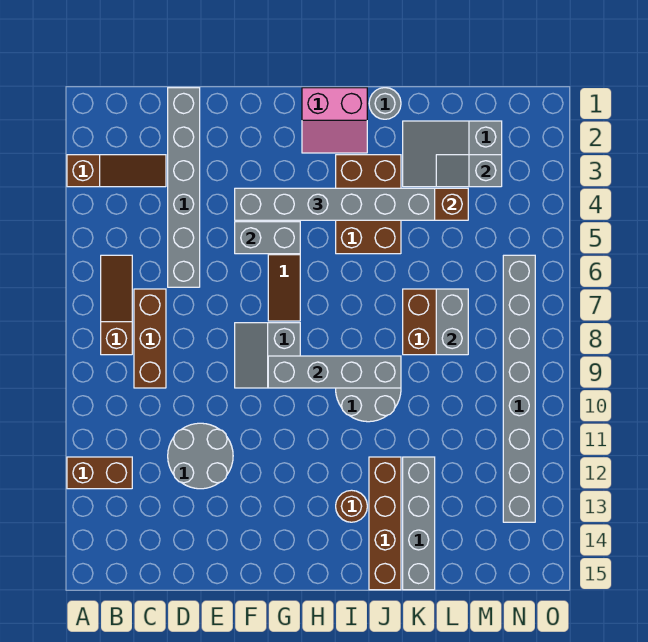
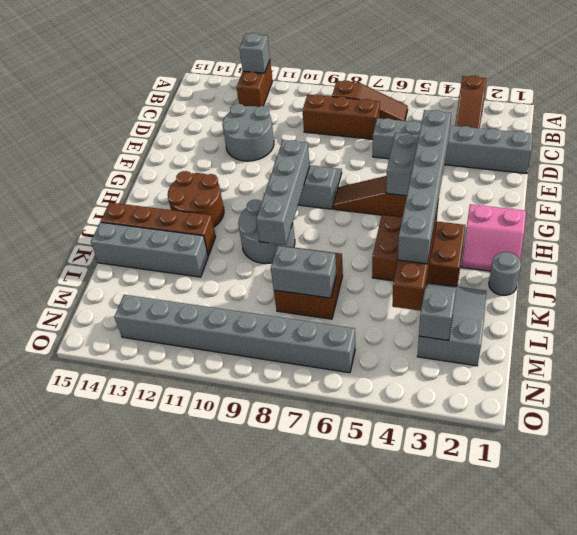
none -> grey 1x1 brick [239,33,270,73]
pink 2x2 slope [302,88,367,153] -> pink 2x2 slope turned to [461,204,526,271]
brown 1x1 round brick [336,490,367,522] -> brown 2x2 round brick [168,171,224,227]

